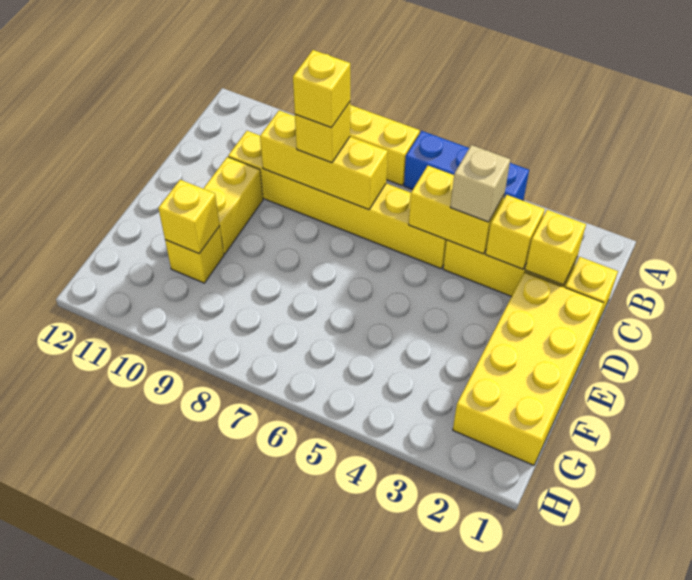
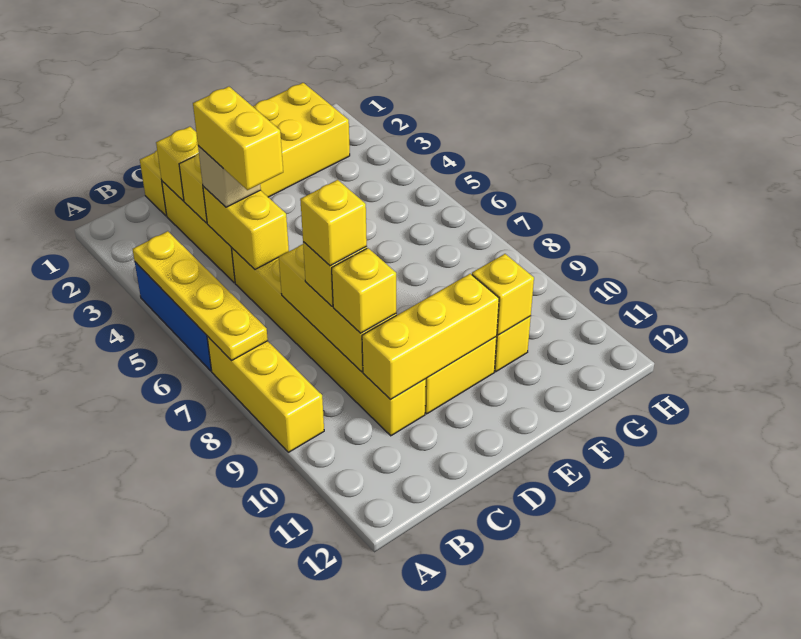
none -> yellow 1x4 plate [133,231,268,361]
none -> yellow 1x2 brick [193,87,283,190]
none -> yellow 1x1 brick [332,248,396,333]
none -> yellow 1x3 brick [362,274,499,400]

